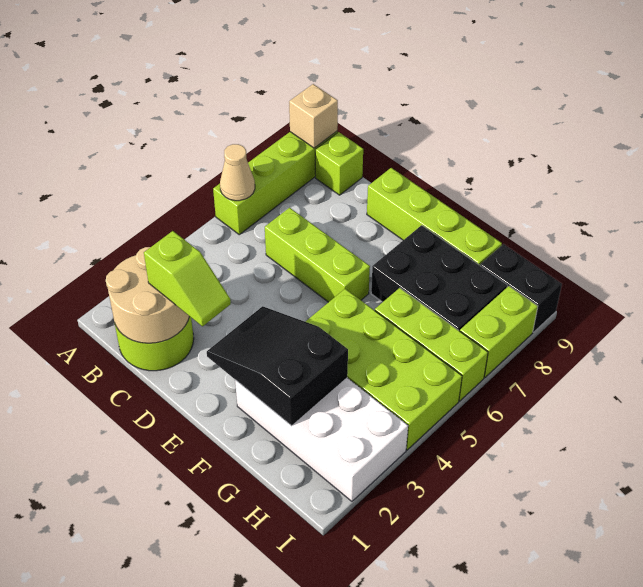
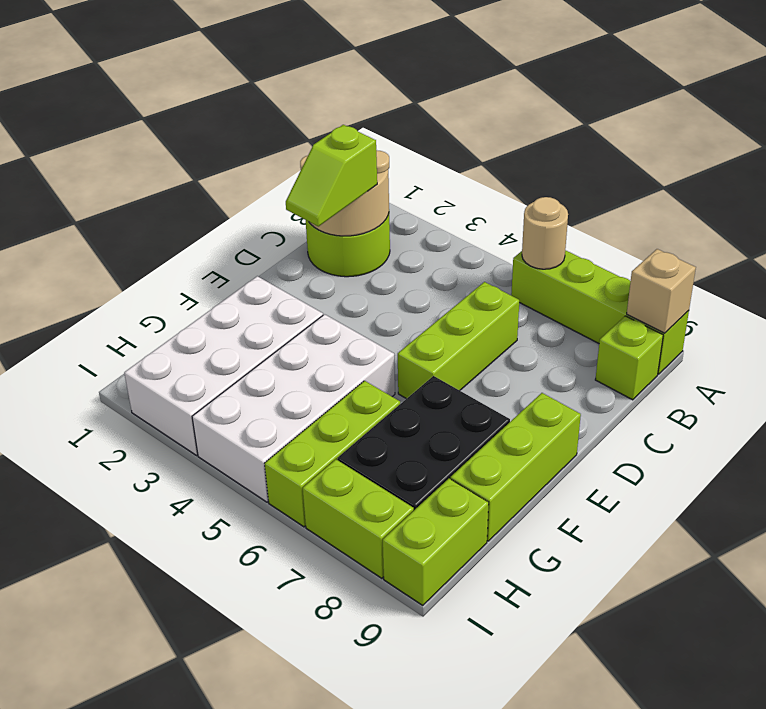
tan 1x1 cone [220,144,255,201] -> tan 1x1 round brick [522,197,568,269]
lime 1x4 brick [367,168,502,265] -> lime 1x3 brick [450,393,581,541]
black 2x3 slope [207,306,348,426] -> none
lime 2x4 brick [305,289,462,450] -> white 2x4 brick [192,314,395,502]
black 1x2 brick [480,244,562,332] -> lime 1x2 brick [383,479,489,605]

